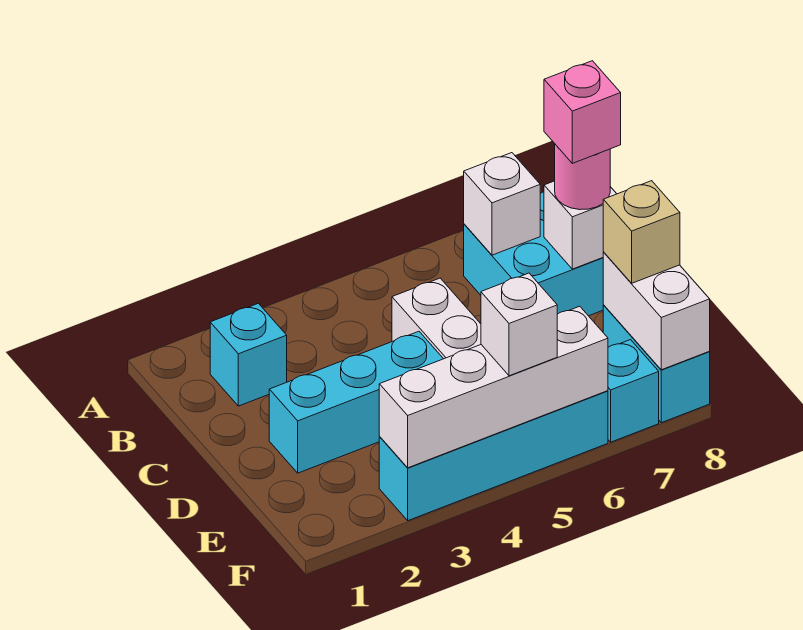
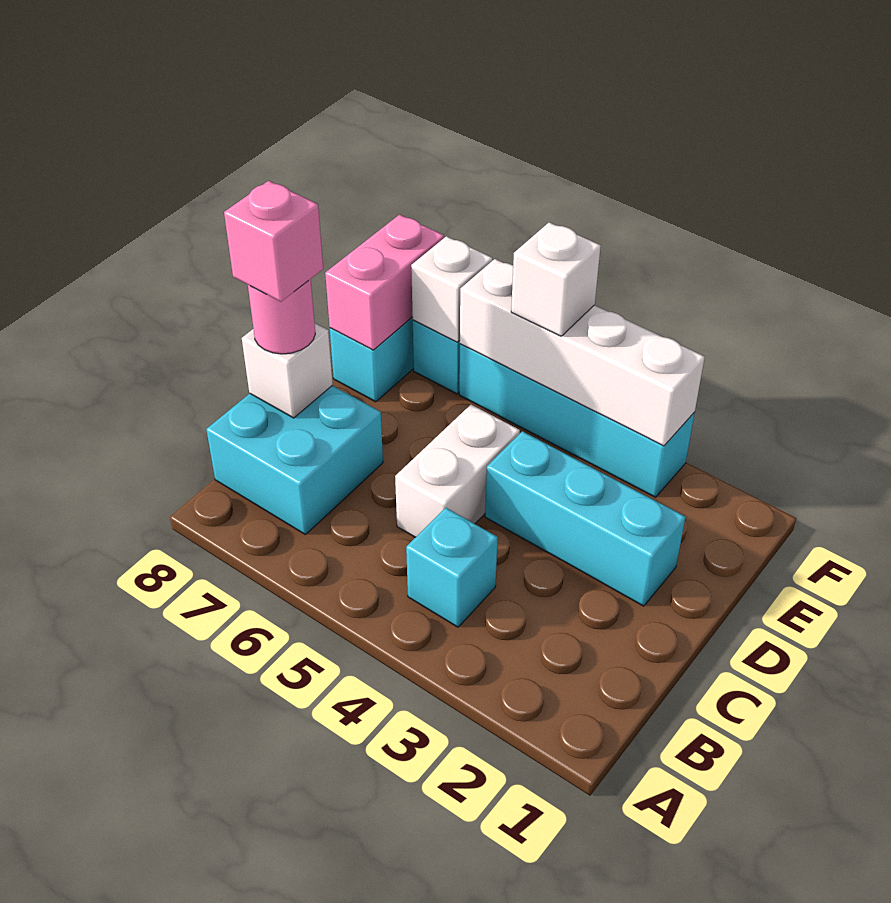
cyan 1x1 brick [210,303,287,406] -> cyan 1x1 brick moved to [406,508,498,627]
white 1x1 brick [464,153,540,255] -> white 1x1 brick moved to [411,236,492,342]
white 1x2 brick [603,252,710,370] -> pink 1x2 brick [325,215,444,350]
tan 1x1 brick [603,181,680,283] -> none

